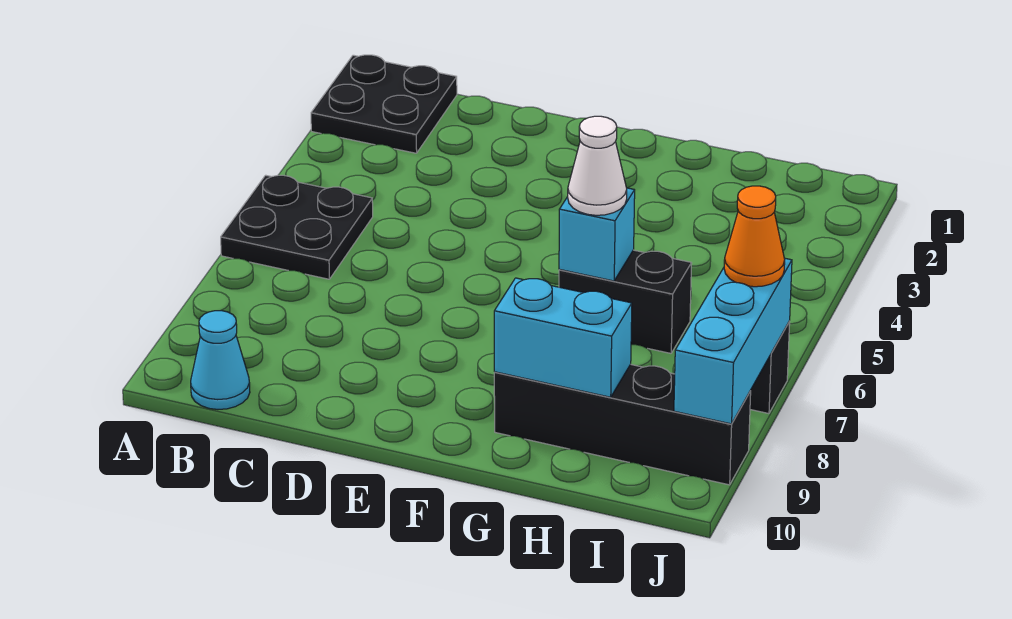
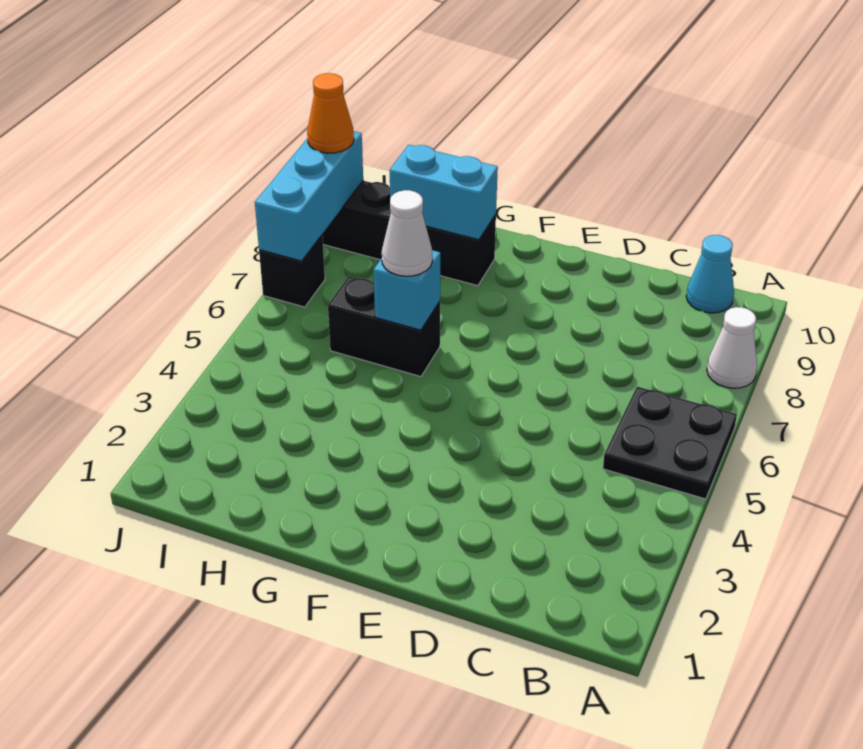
black 2x2 plate [311,55,457,153] -> none
none -> white 1x1 cone [707,307,757,388]
orange 1x1 cone [724,186,785,287] -> orange 1x1 cone moved to [307,73,354,153]

